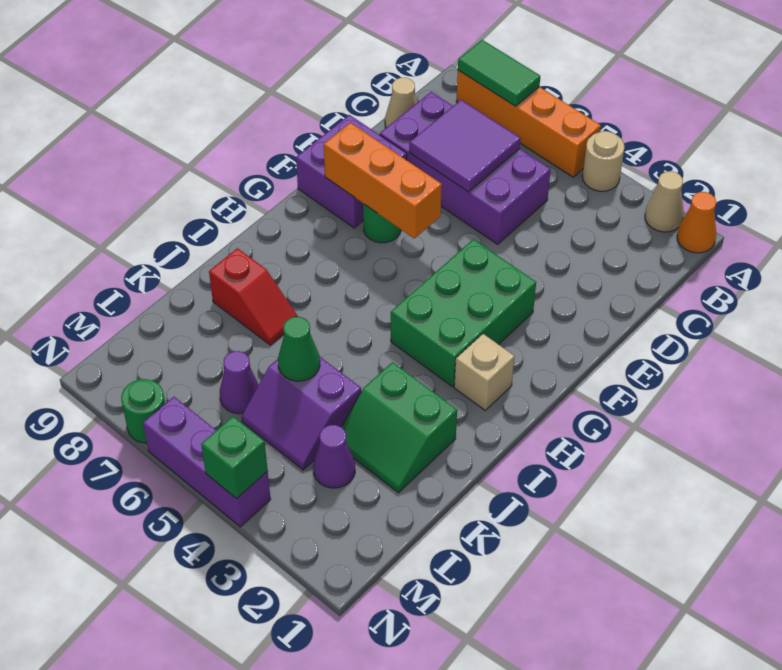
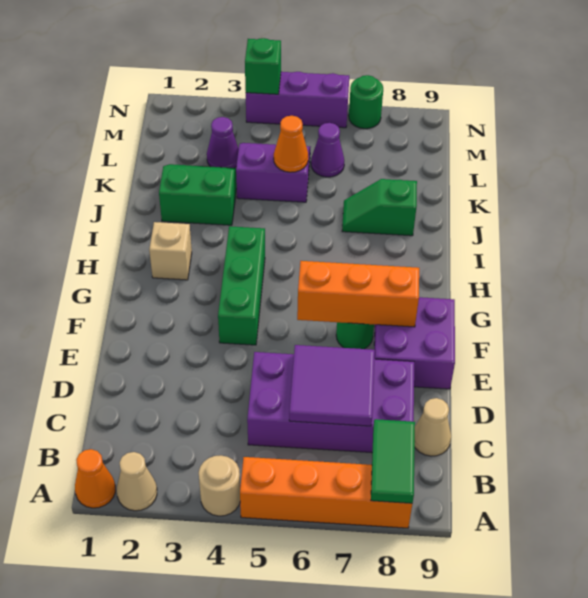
green 1x2 tile [458,40,540,106] -> green 1x2 tile turned to [371,419,415,503]
green 2x3 brick [391,239,536,387] -> green 1x3 brick [218,226,265,345]
red 1x2 slope [209,248,298,345] -> green 1x2 slope [342,179,417,236]
green 1x1 cone [278,317,320,381] -> orange 1x1 cone [274,116,308,172]

